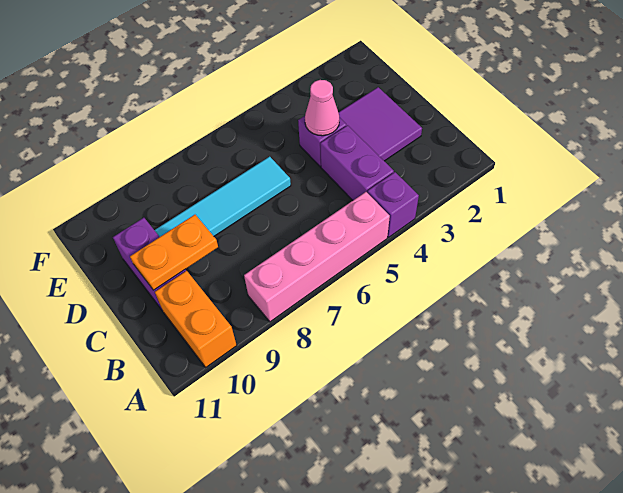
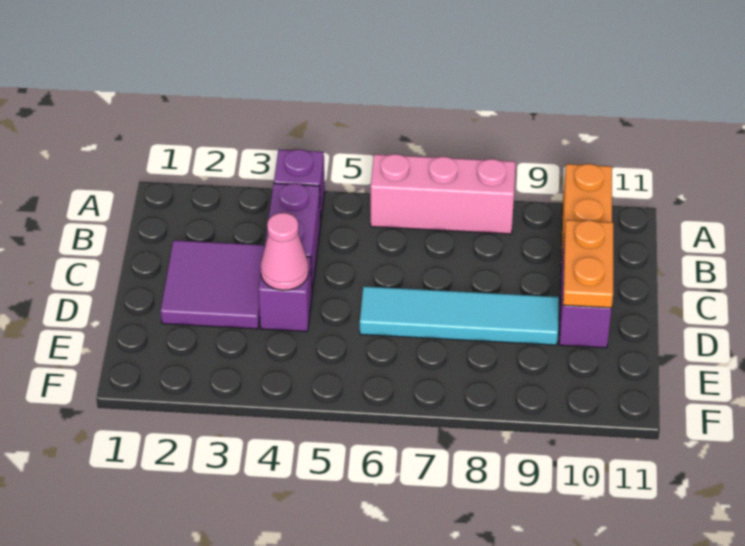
pink 1x4 brick [244,192,390,322] -> pink 1x3 brick [371,154,515,234]
orange 1x2 plate [130,215,218,290] -> orange 1x2 plate turned to [563,220,613,308]

